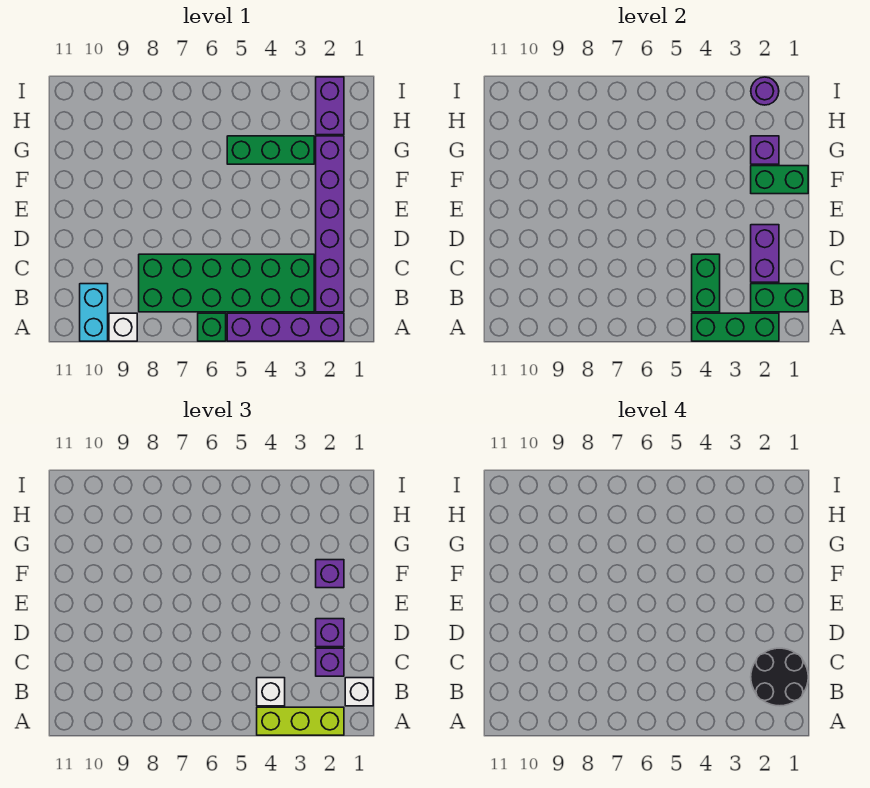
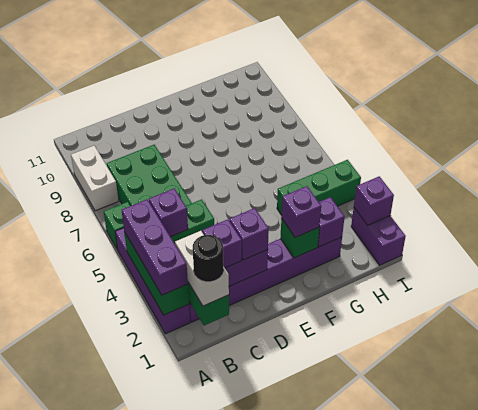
lime 1x3 brick [257,707,344,735] -> purple 1x3 brick [122,199,188,295]
white 1x1 brick [109,313,137,341] -> white 1x2 brick [71,146,118,211]
cyan 1x2 brick [80,284,108,341] -> none
white 1x1 brick [345,678,373,706] -> white 1x2 brick [175,231,229,306]
black 2x2 round brick [751,648,808,706] -> black 1x1 round brick [193,235,223,281]
white 1x1 brick [257,678,285,706] -> purple 1x1 brick [149,189,188,237]
green 1x2 brick [751,166,808,194] -> green 1x1 brick [280,218,319,258]
green 1x3 brick [227,136,314,164] -> green 1x3 brick turned to [277,160,361,215]
purple 1x2 brick [316,77,344,135] -> purple 1x2 brick turned to [351,208,406,265]
purple 1x1 round brick [751,77,779,105] -> purple 1x1 brick [354,176,394,225]

